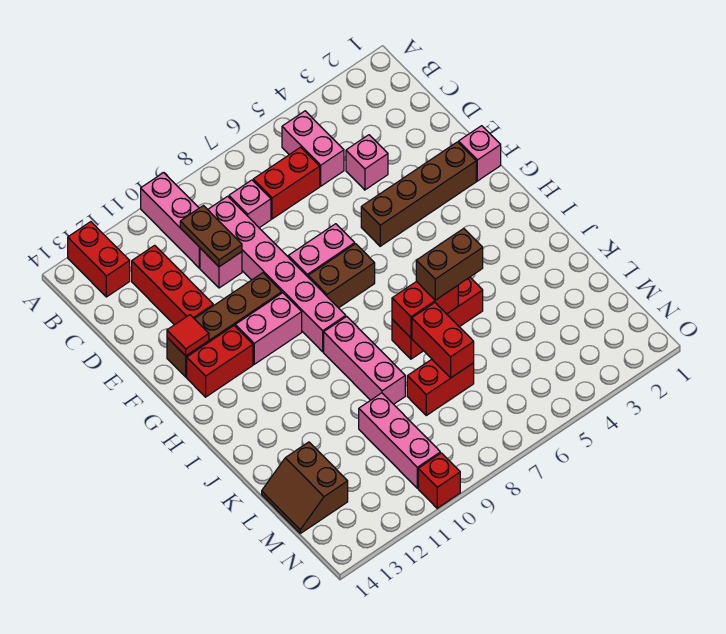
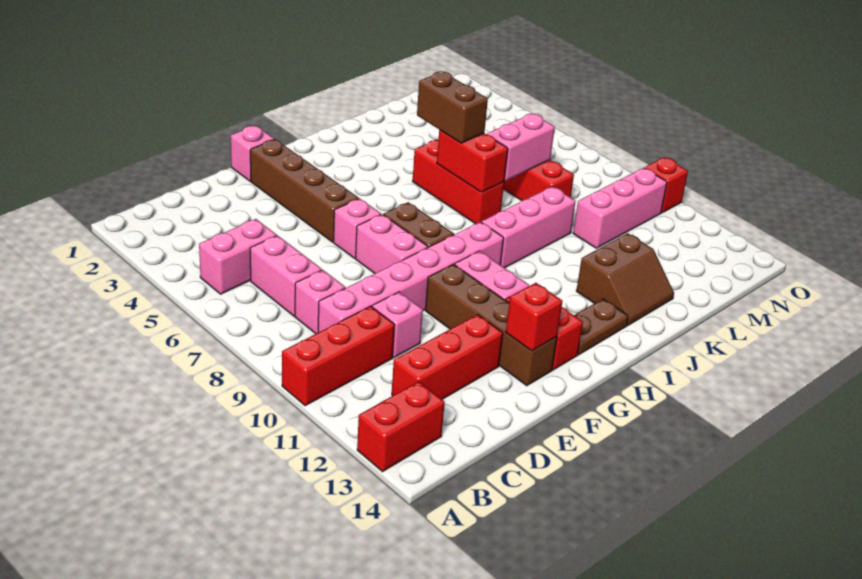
pink 1x3 brick [141,173,200,268] -> red 1x3 brick [282,306,395,406]
red 1x2 brick [253,147,320,219] -> pink 1x2 brick [250,235,322,316]
brown 1x2 plate [180,206,242,267] -> brown 1x2 plate moved to [574,299,628,355]
pink 1x1 brick [346,135,388,190] -> pink 1x1 brick moved to [334,198,381,258]
red 1x1 tile [167,315,209,356] -> red 1x1 brick [506,283,562,351]
red 1x2 brick [412,303,474,378] -> pink 1x2 brick [487,113,555,181]
brown 2x2 slope [262,442,348,533] -> brown 2x2 slope moved to [576,233,674,325]

